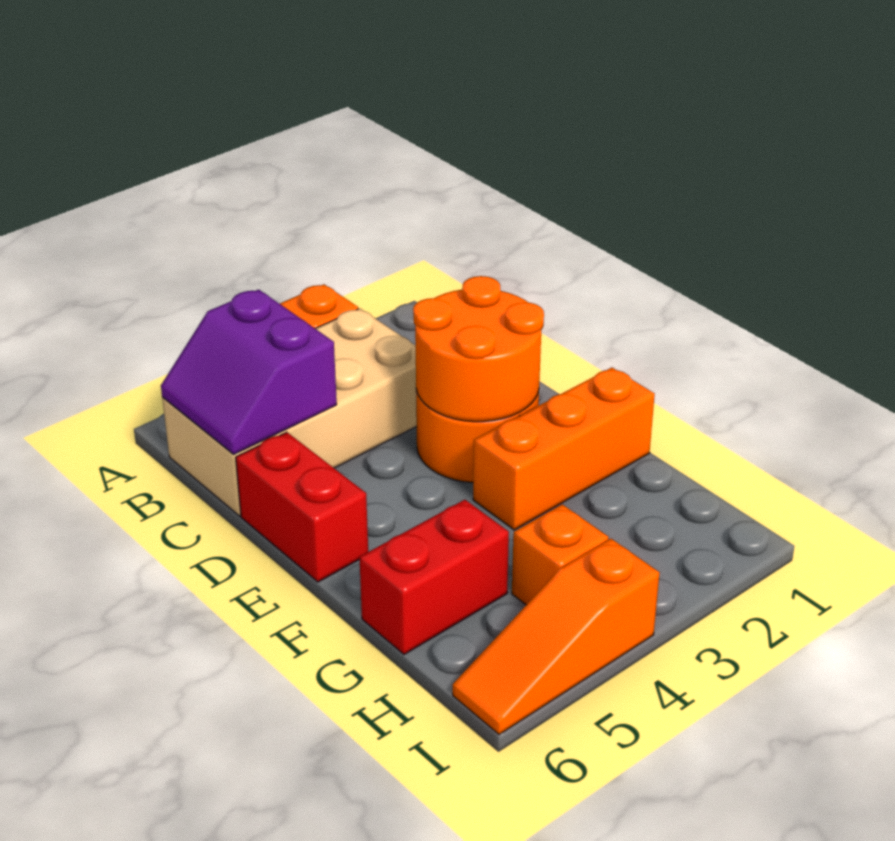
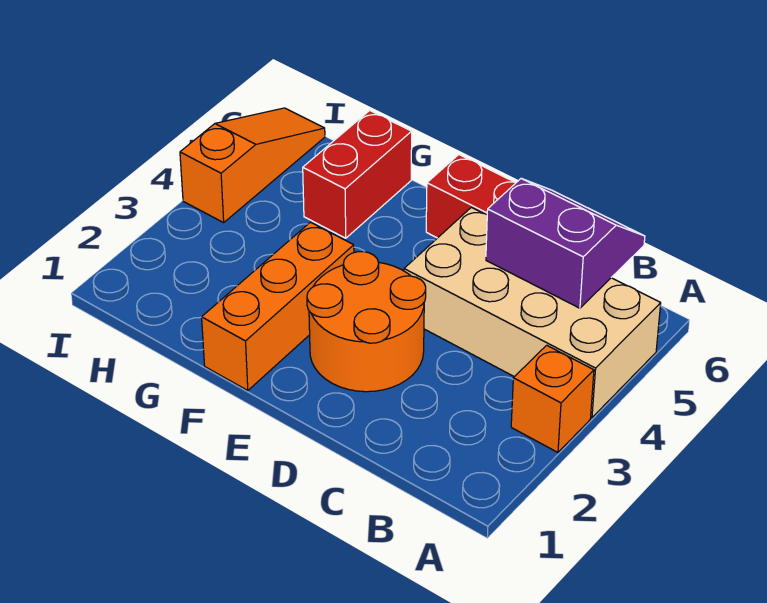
tan 2x4 brick [162,309,417,516] -> tan 2x4 brick turned to [404,207,661,418]
orange 2x2 round brick [413,276,544,422] -> none
orange 1x1 brick [512,504,609,605] -> none

